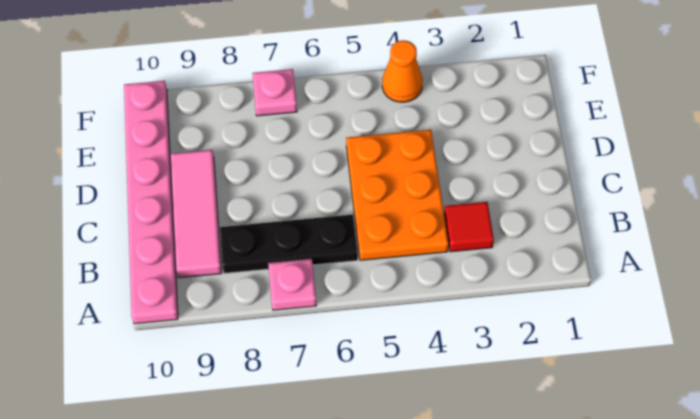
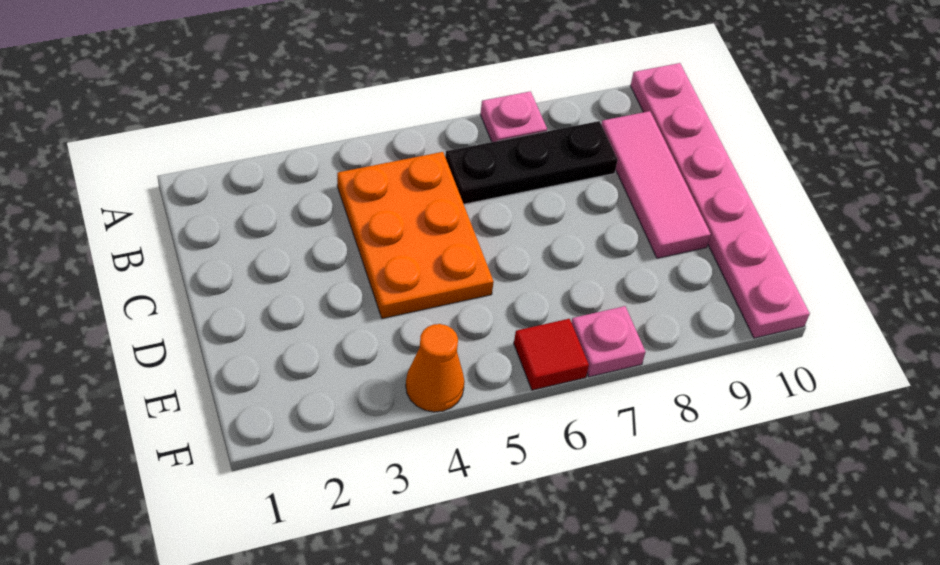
red 1x1 tile [444,202,494,252] -> red 1x1 tile moved to [514,319,589,390]

